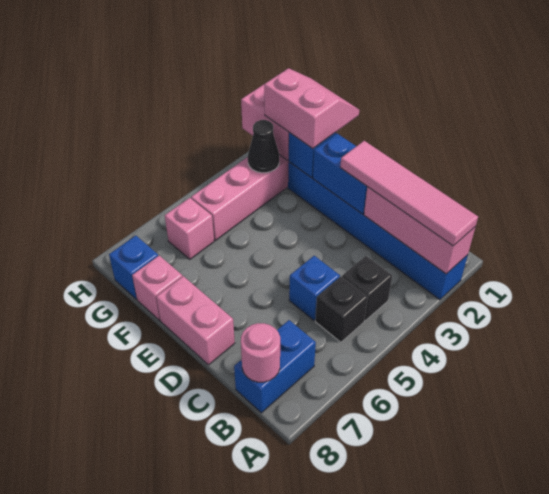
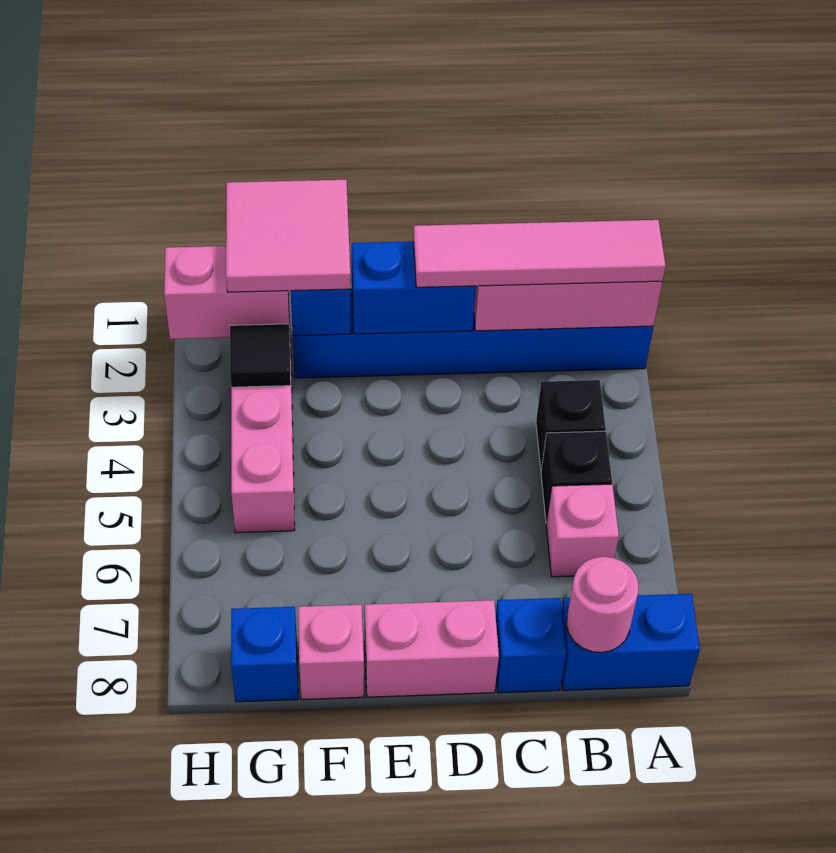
blue 1x2 brick [234,320,316,413] -> blue 1x2 brick turned to [562,594,700,690]
blue 1x1 brick [289,256,340,320] -> blue 1x1 brick moved to [496,598,566,693]
pink 2x2 slope [264,68,359,148] -> pink 2x2 tile [226,180,351,292]
black 1x1 cone [248,120,279,173] -> black 1x1 tile [230,324,291,387]
pink 1x1 brick [165,198,214,259] -> pink 1x1 brick moved to [546,484,619,577]

